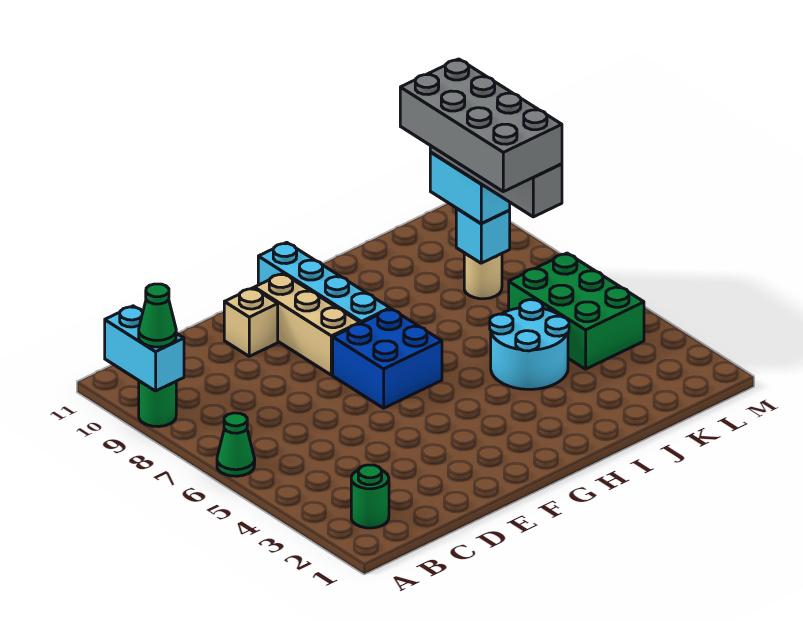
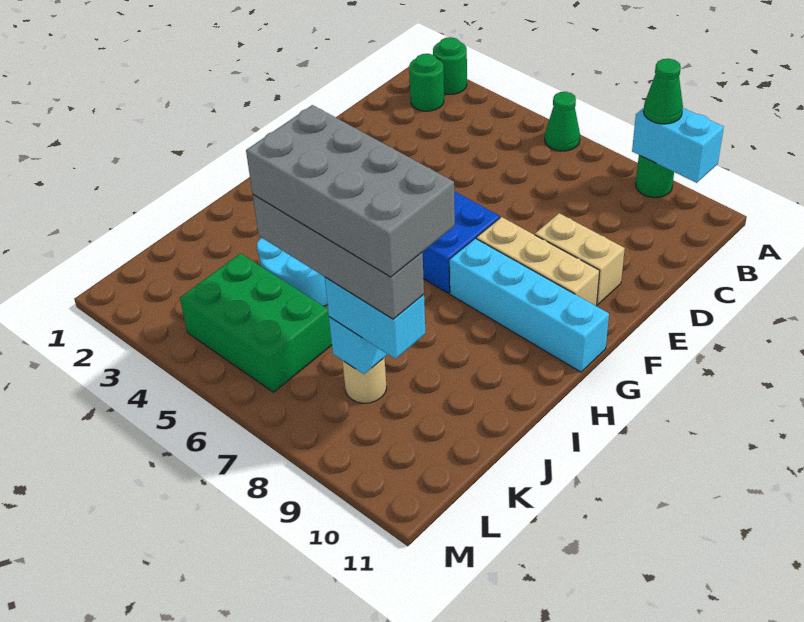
none -> green 1x1 round brick [433,37,467,94]
tan 1x1 brick [224,288,278,356] -> tan 1x2 brick [535,213,625,305]

